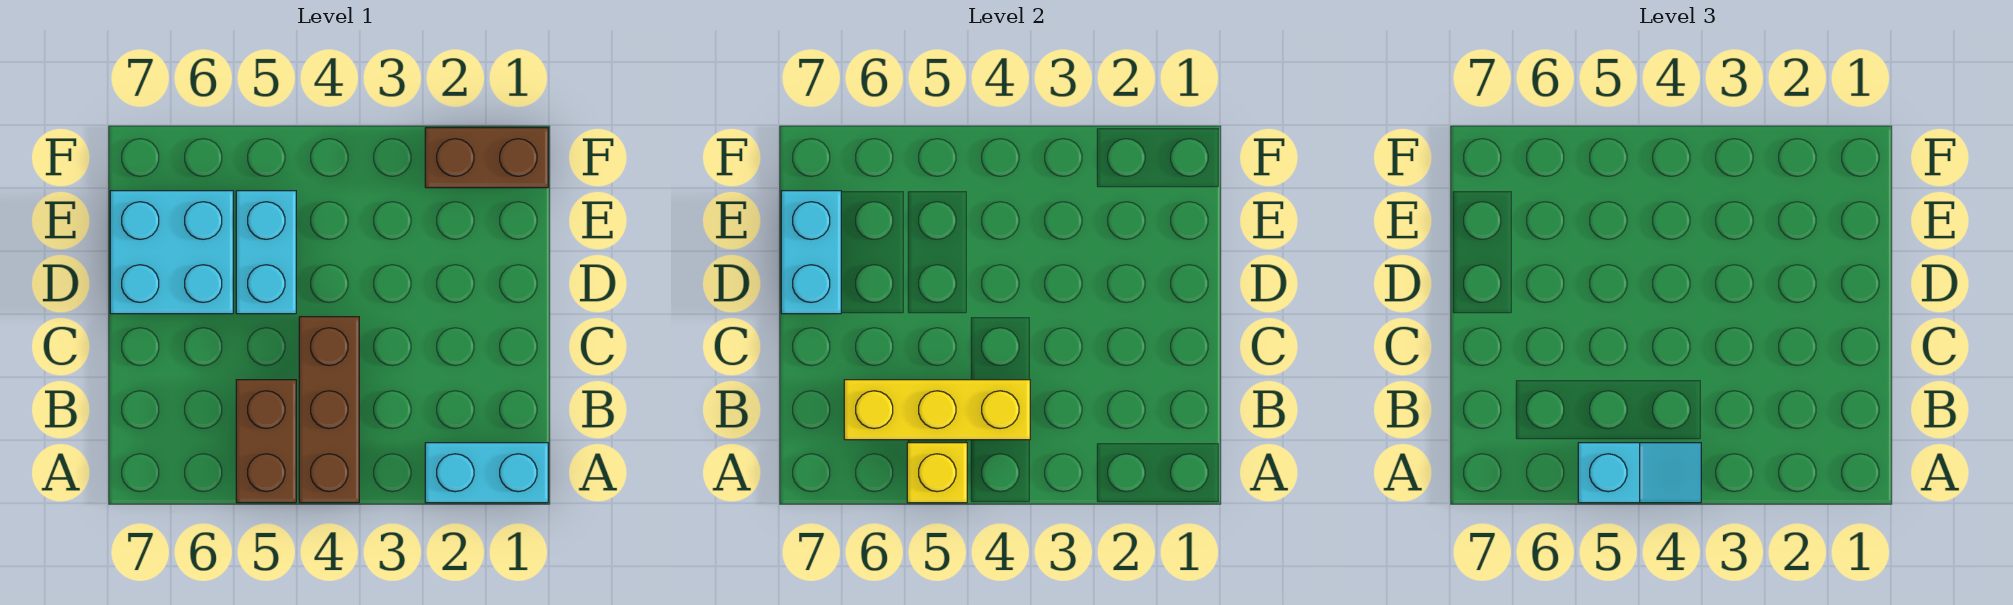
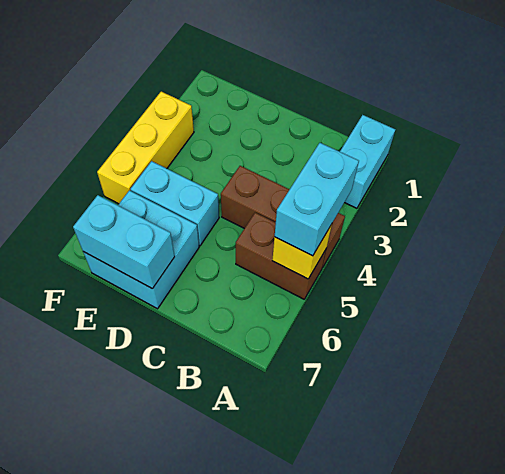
cyan 1x2 slope [1578,443,1701,503] -> cyan 1x2 brick [275,143,359,256]
yellow 1x3 brick [844,380,1030,440] -> yellow 1x3 brick moved to [97,92,194,204]
brown 1x2 brick [425,128,548,188] -> none

